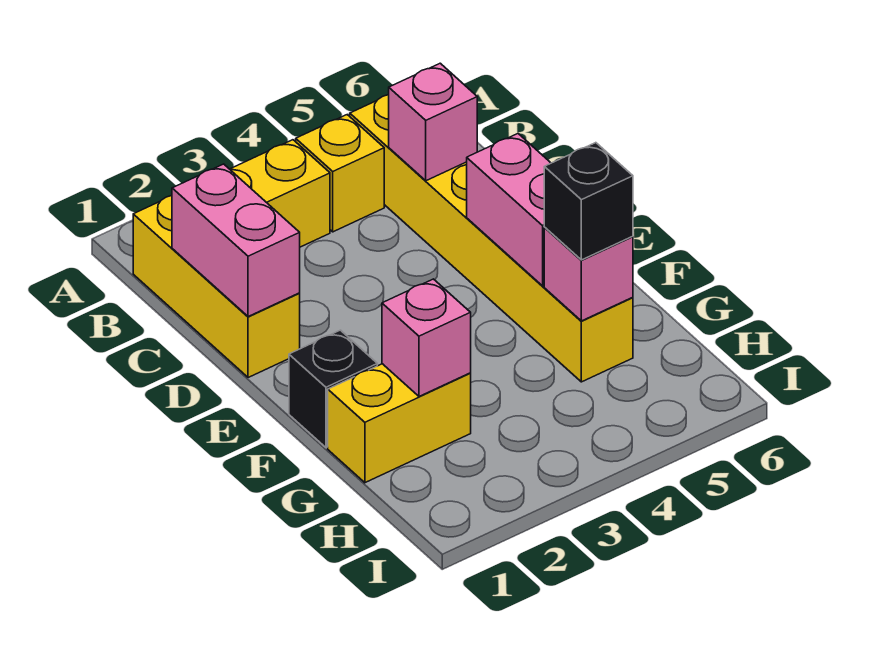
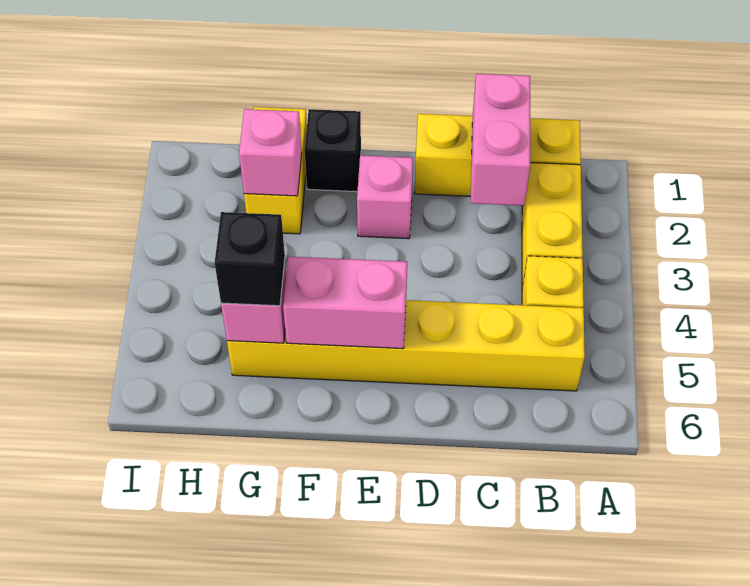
pink 1x2 brick [172,164,300,317] -> pink 1x2 brick turned to [471,74,530,206]
pink 1x1 brick [389,63,477,181] -> pink 1x1 brick moved to [357,155,413,239]

